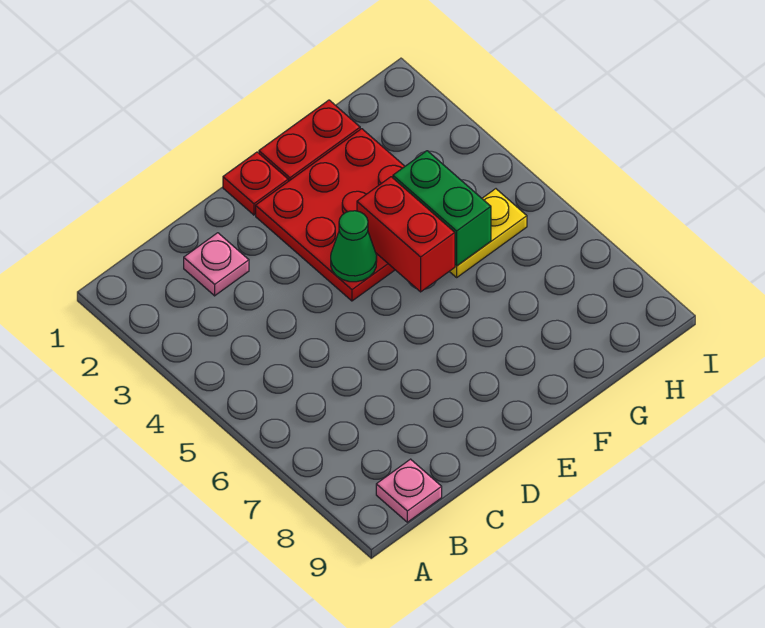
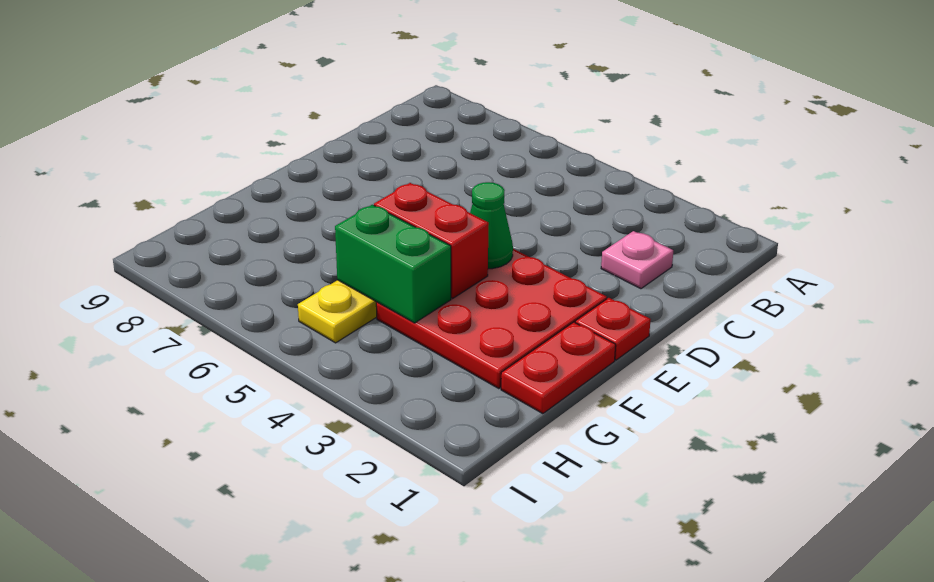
pink 1x1 plate [376,459,442,522] -> none

